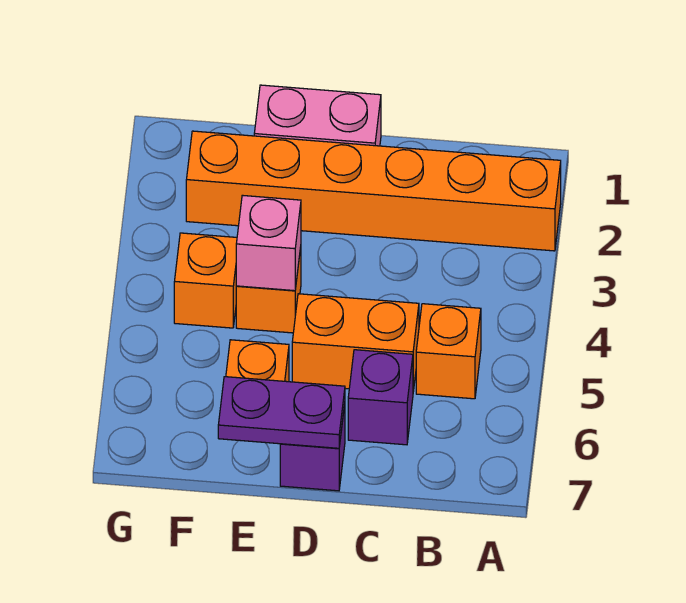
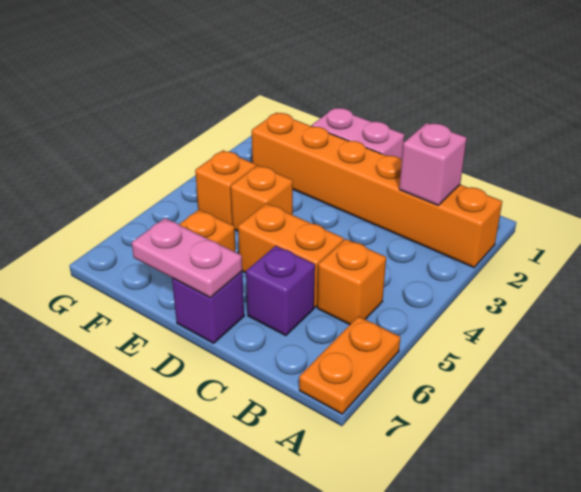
none -> orange 1x2 plate [299,316,400,414]
purple 1x2 plate [218,377,345,448] -> pink 1x2 plate [132,218,242,298]
pink 1x1 brick [236,195,301,291] -> pink 1x1 brick moved to [399,123,467,205]

